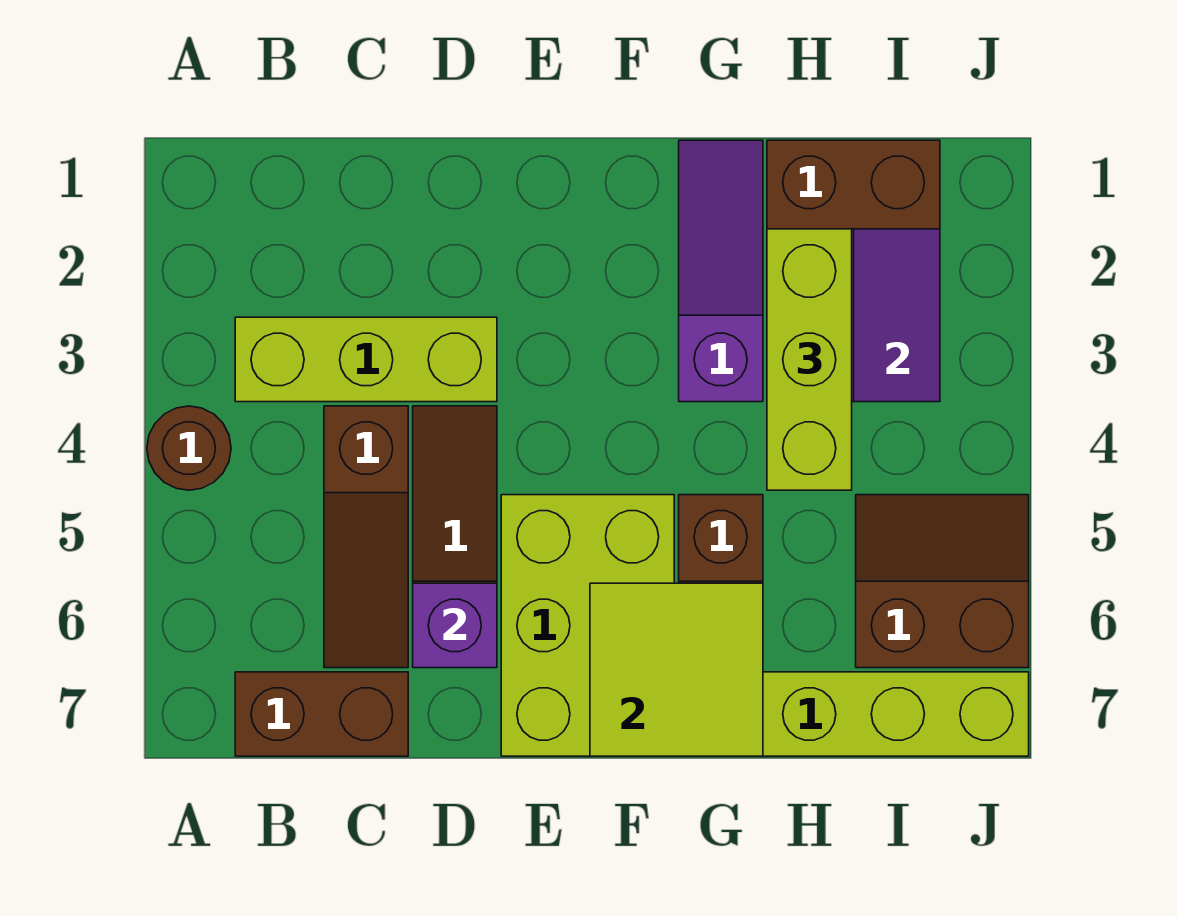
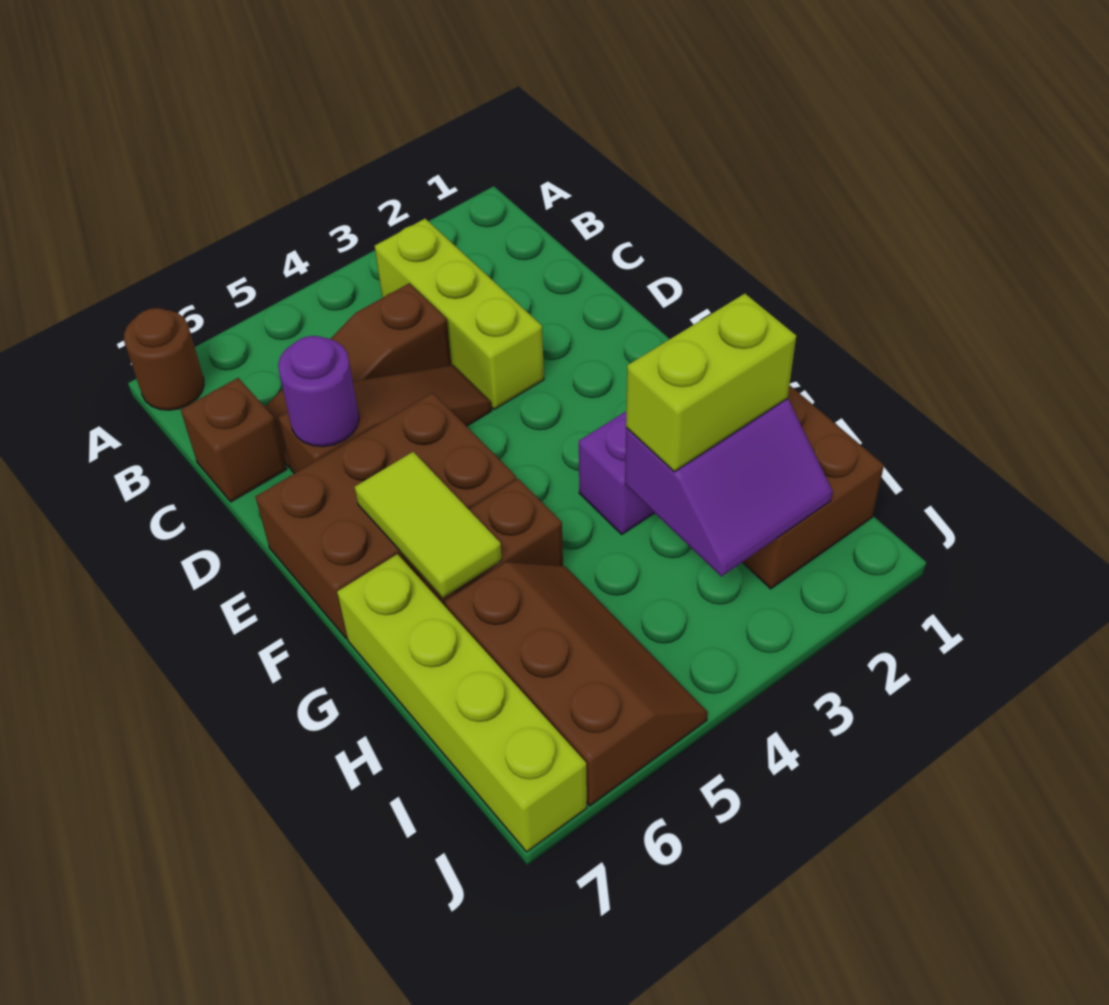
brown 1x1 round brick [147,406,231,490] -> brown 1x1 round brick moved to [124,308,204,410]
brown 1x2 brick [235,672,408,756] -> brown 1x1 brick [181,378,286,502]
purple 1x1 brick [413,583,497,668] -> purple 1x1 round brick [278,336,359,447]
lime 2x3 brick [501,495,674,756] -> brown 2x3 brick [256,393,516,639]
lime 2x2 tile [590,583,763,756] -> lime 1x2 tile [355,452,502,598]
lime 1x3 brick [767,229,852,490] -> lime 1x2 brick [626,294,796,472]
brown 2x2 slope [856,495,1029,668] -> brown 2x3 slope [445,562,708,806]

